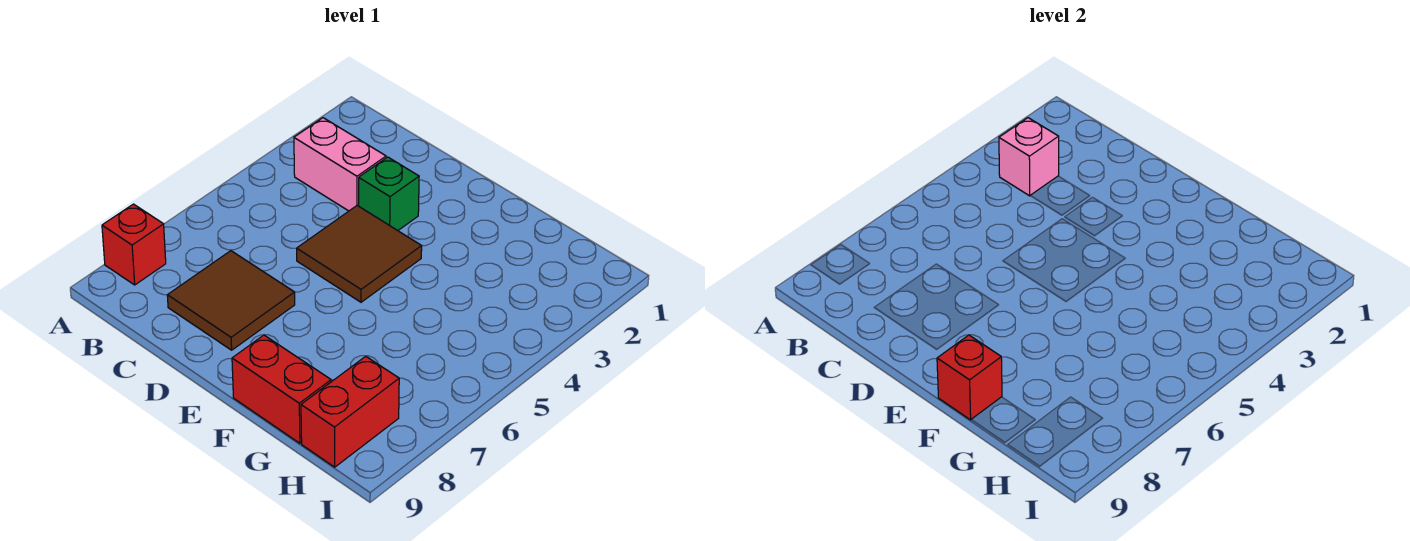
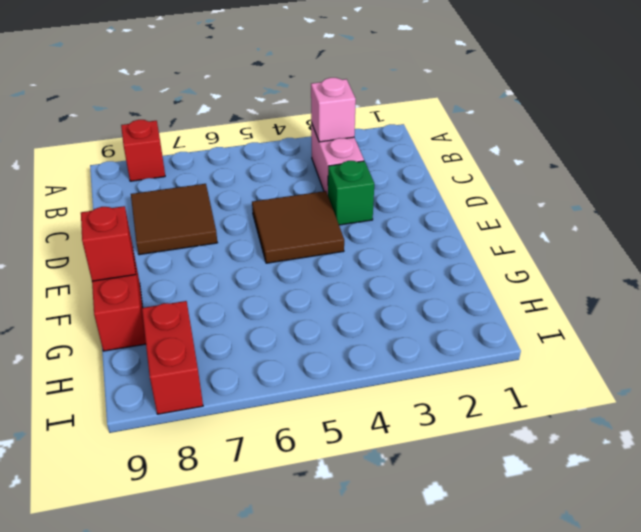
red 1x2 brick [301,356,399,467] -> red 1x2 brick turned to [142,301,203,414]

